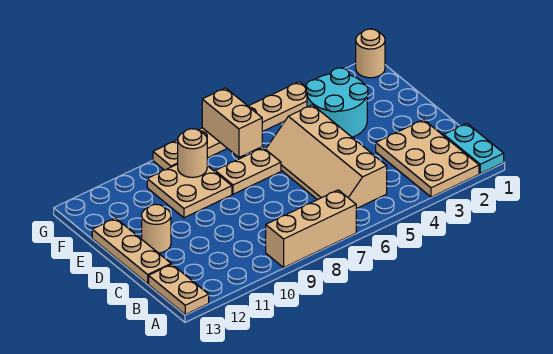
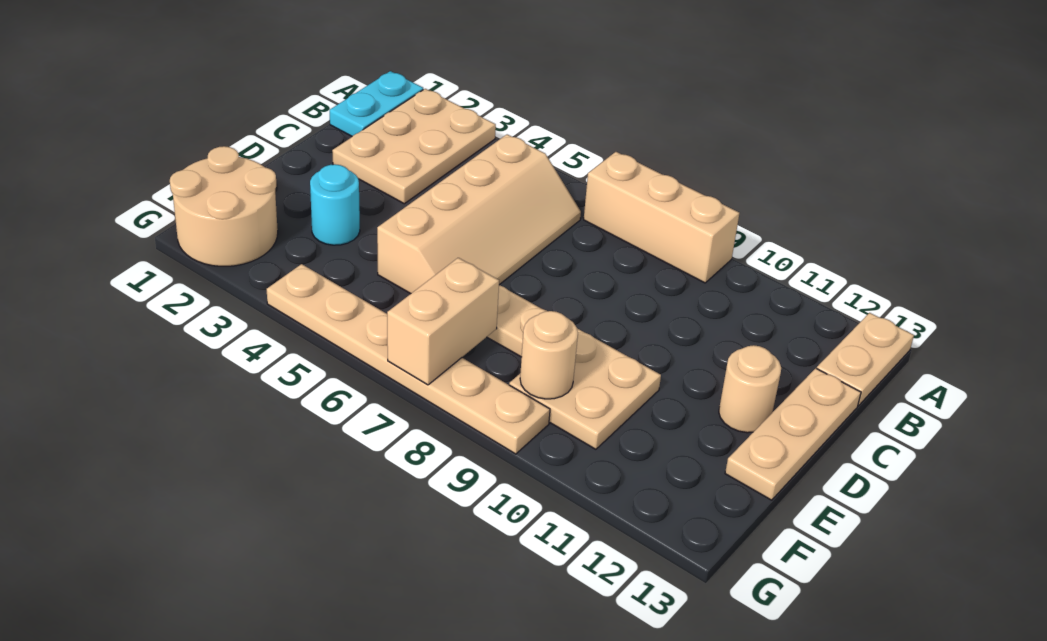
cyan 2x2 round brick [306,68,368,137] -> cyan 1x1 round brick [310,164,360,245]
tan 1x1 round brick [356,29,385,78] -> tan 2x2 round brick [170,146,278,266]

